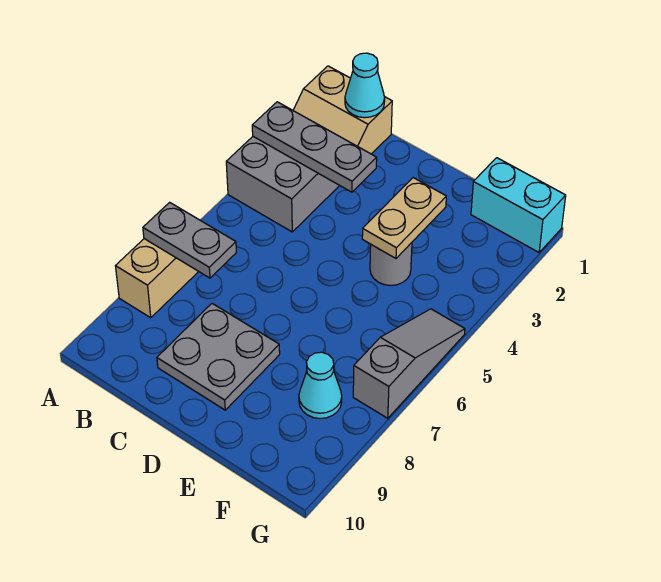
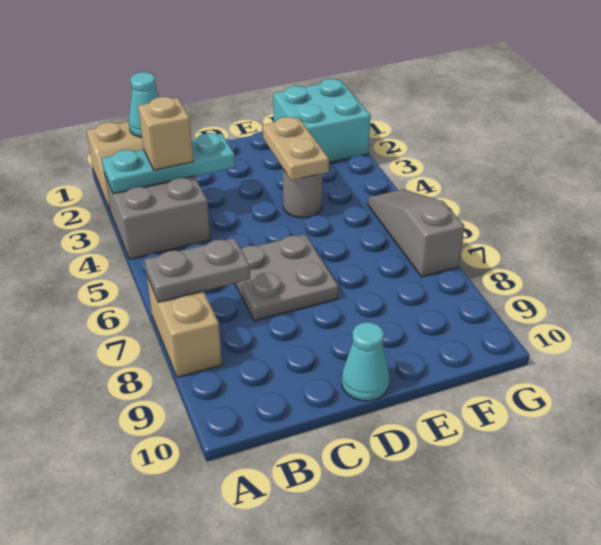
grey 1x3 plate [252,102,377,192] -> cyan 1x3 plate [102,133,235,194]
none -> tan 1x1 brick [138,97,194,170]
grey 2x2 plate [157,304,280,410] -> grey 2x2 plate moved to [235,234,338,321]
cyan 1x2 brick [471,158,566,252] -> cyan 2x2 brick [273,79,371,163]
cyan 1x1 cone [299,352,342,419] -> cyan 1x1 cone moved to [342,322,389,401]

